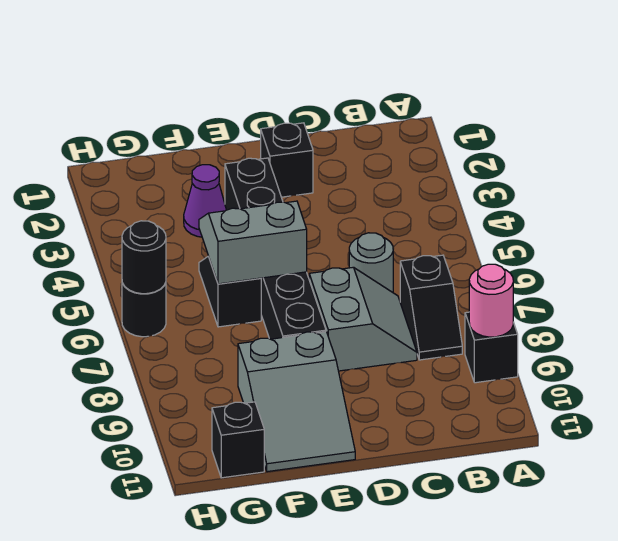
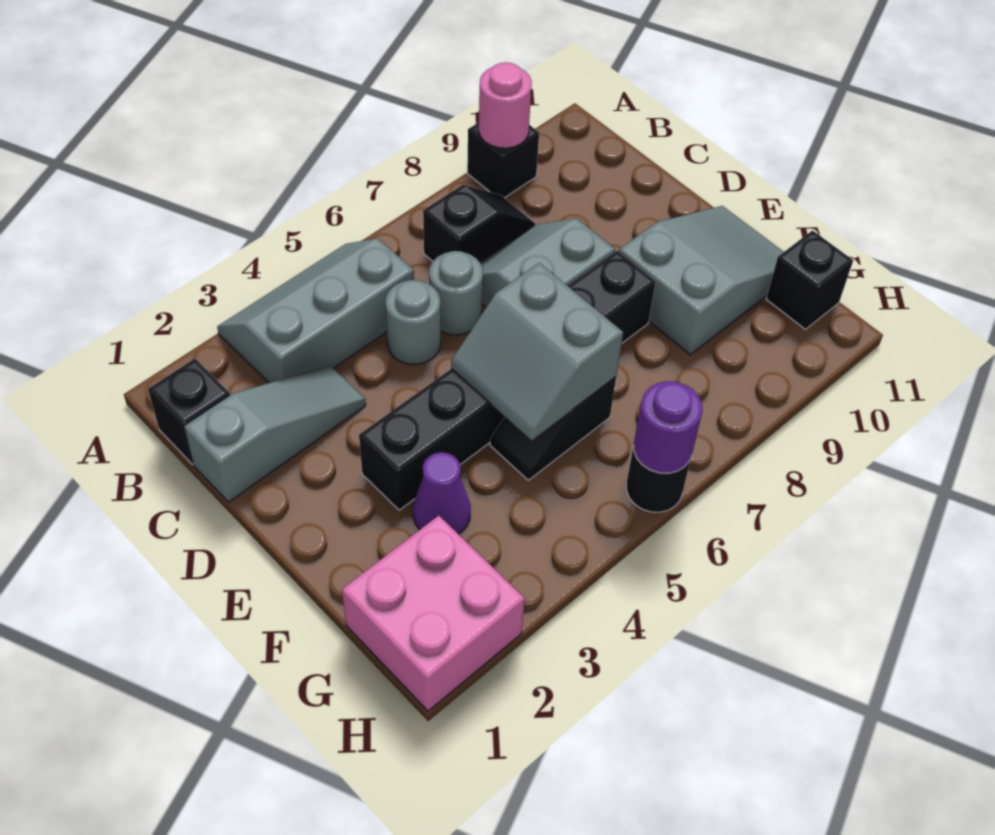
none -> grey 2x3 slope [217,238,414,383]
none -> grey 1x3 slope [184,365,366,502]
none -> grey 1x1 round brick [385,280,441,365]
black 1x1 brick [261,123,313,197] -> black 1x1 brick moved to [148,359,230,464]
none -> pink 2x2 brick [342,516,525,711]
black 1x1 round brick [122,221,166,294] -> purple 1x1 round brick [634,381,702,473]

